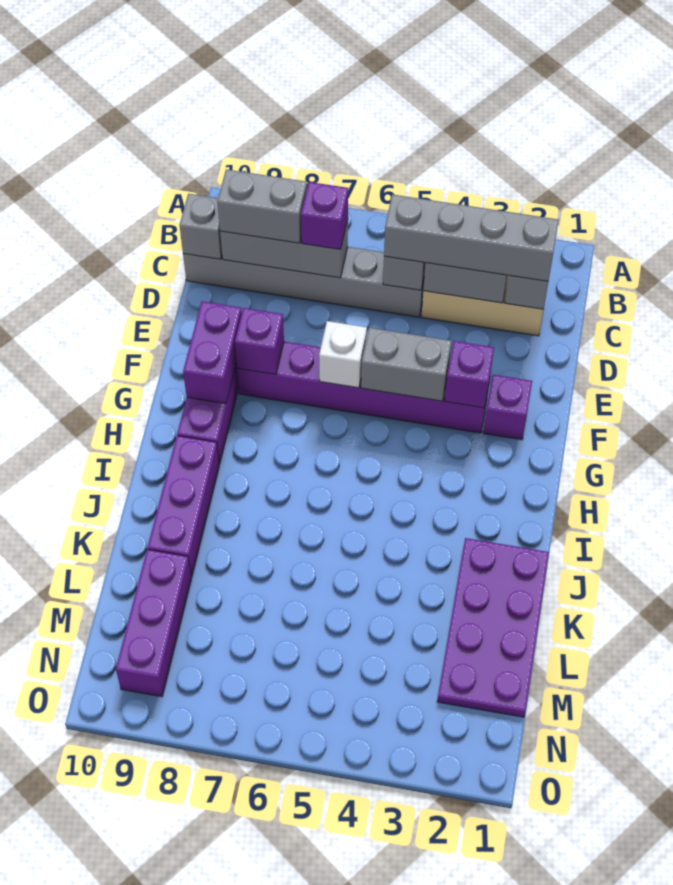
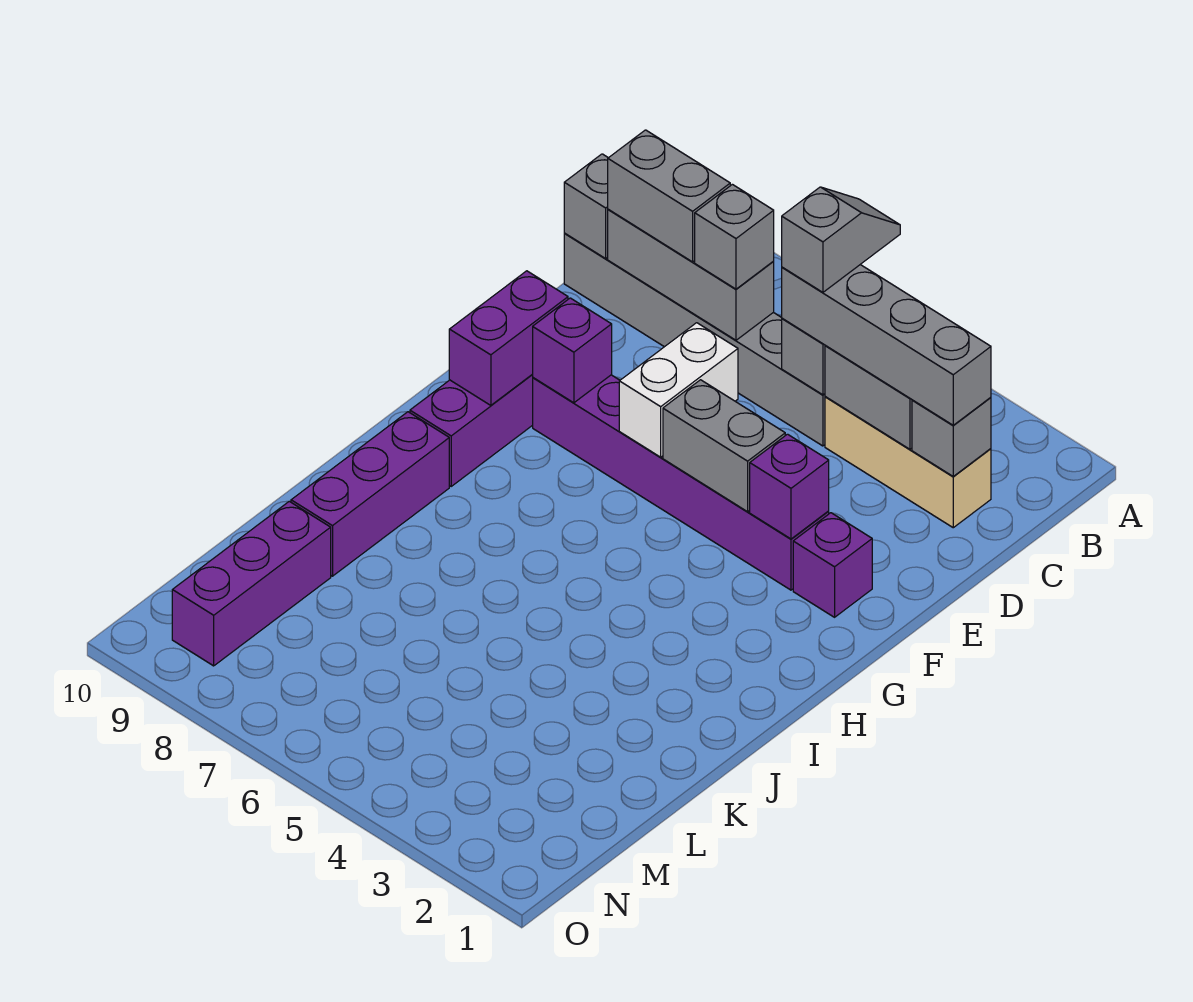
none -> grey 1x2 slope [782,187,900,292]
purple 1x1 brick [301,182,348,249] -> grey 1x1 brick [695,184,774,289]
white 1x1 brick [319,321,367,388] -> white 1x2 brick [619,323,738,457]
purple 2x4 plate [437,538,549,717] -> none

